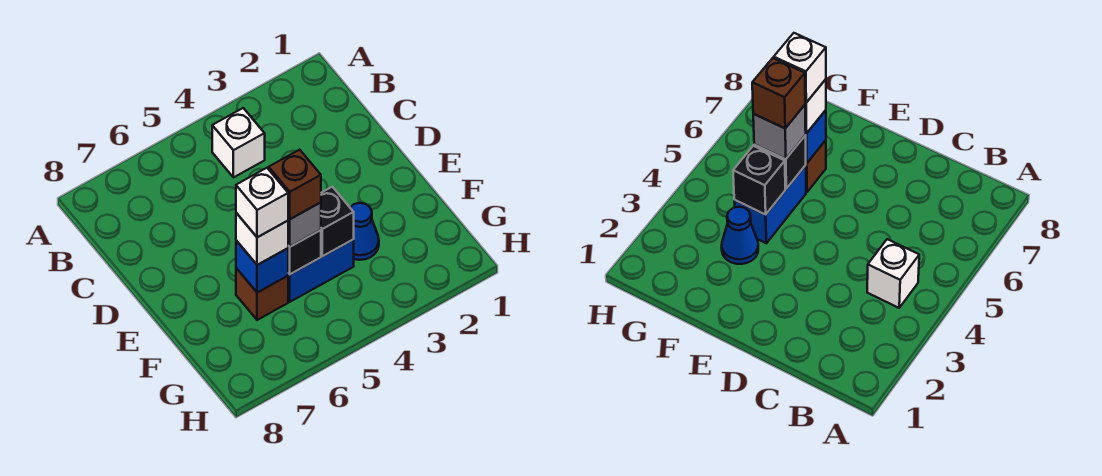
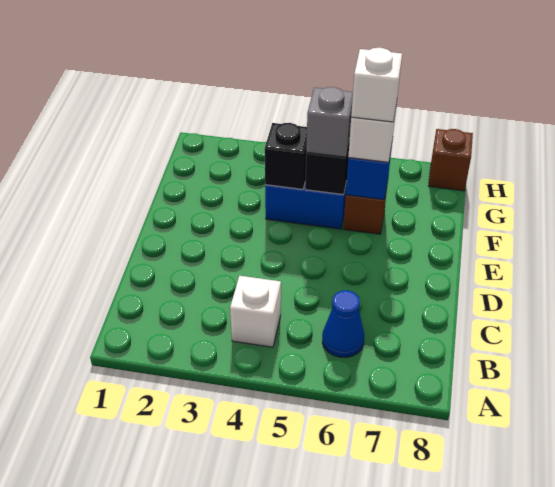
blue 1x1 cone [350,203,379,260] -> blue 1x1 cone moved to [322,290,364,357]
brown 1x1 brick [269,150,321,219] -> brown 1x1 brick moved to [428,129,473,191]

